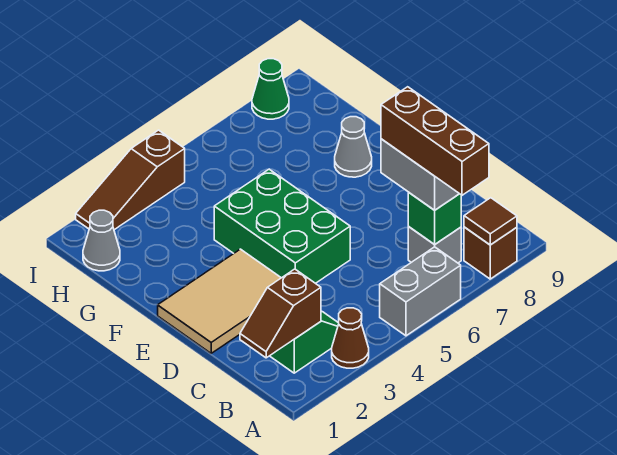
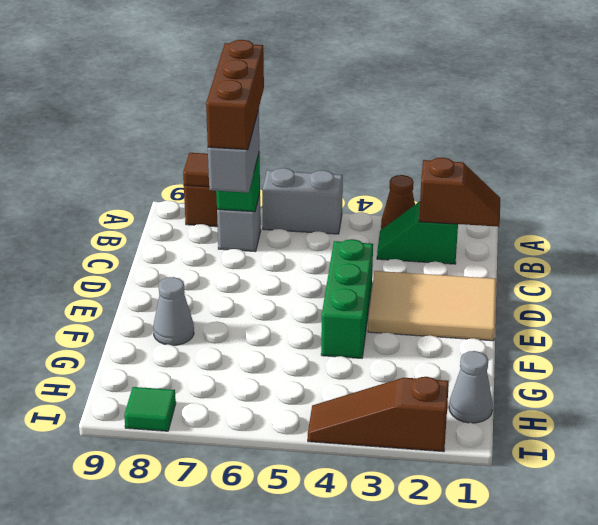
green 2x3 brick [214,169,350,283] -> green 1x3 brick [321,239,373,358]
brown 1x3 slope [76,130,185,230] -> brown 1x3 slope turned to [308,377,449,452]
green 1x1 cone [252,59,289,119] -> green 1x1 tile [124,387,176,431]

